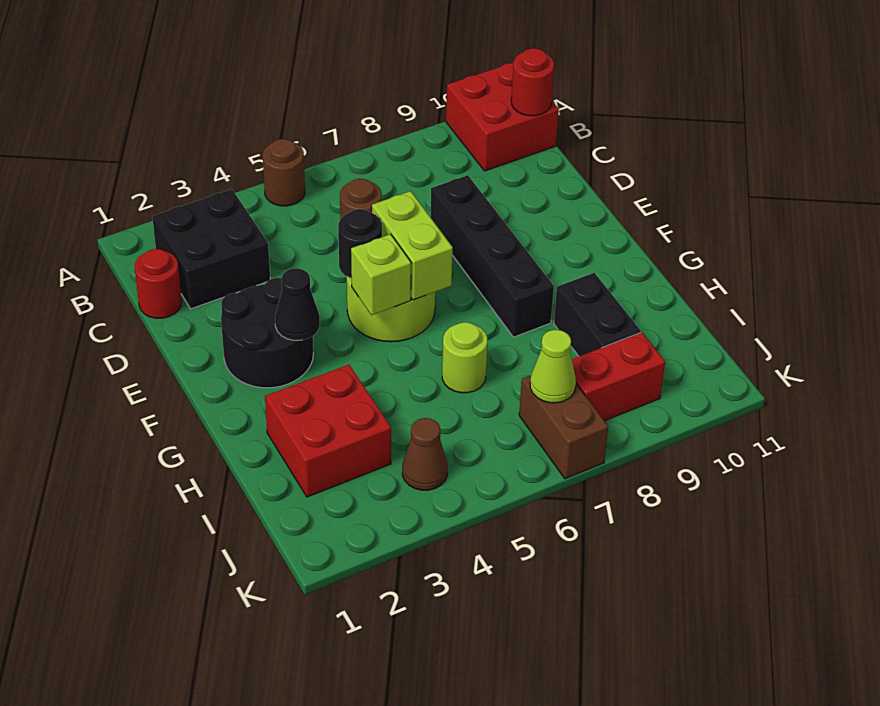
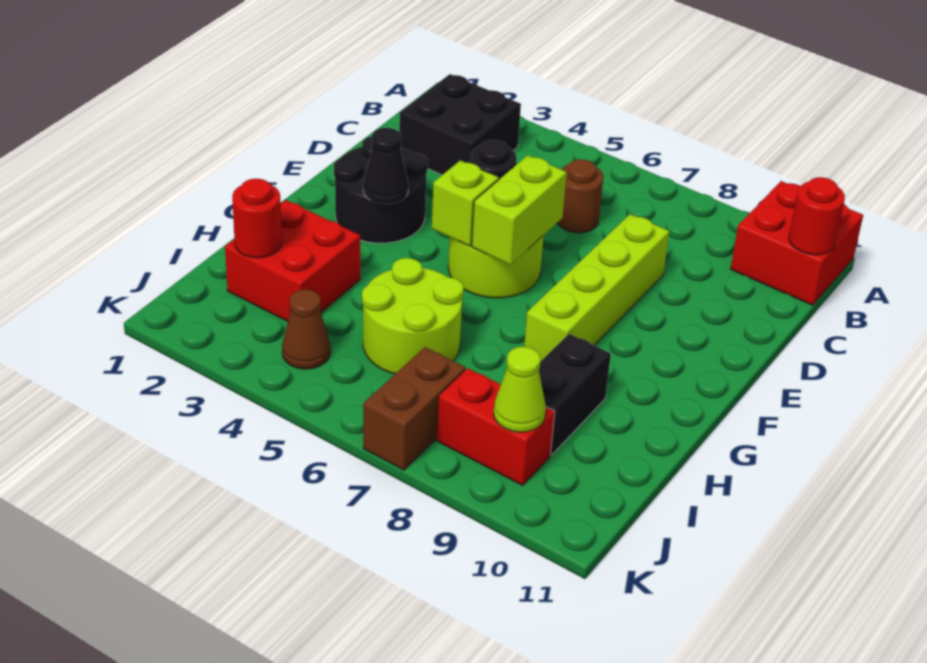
brown 1x1 round brick [263,139,305,206] -> none
red 1x1 round brick [135,249,182,318] -> red 1x1 round brick moved to [232,179,282,258]
black 1x4 brick [431,175,554,337] -> lime 1x4 brick [524,214,669,362]
lime 1x1 round brick [442,322,487,393] -> lime 2x2 round brick [362,258,464,374]
lime 1x1 cone [530,330,576,403] -> lime 1x1 cone moved to [494,347,546,432]

